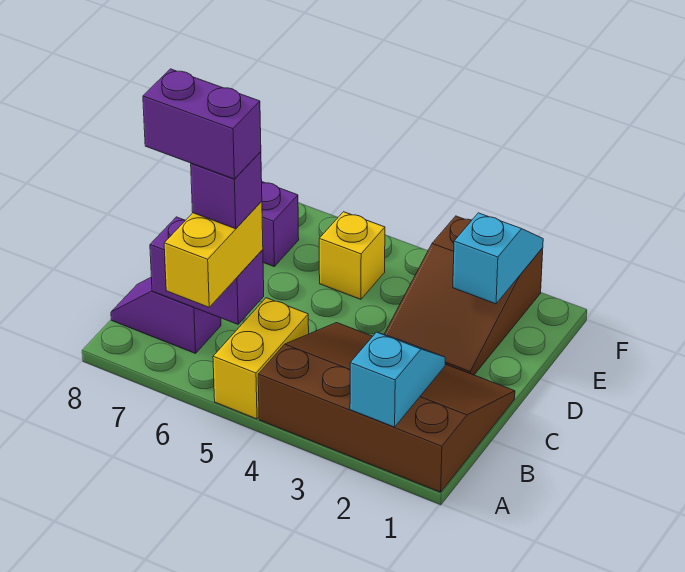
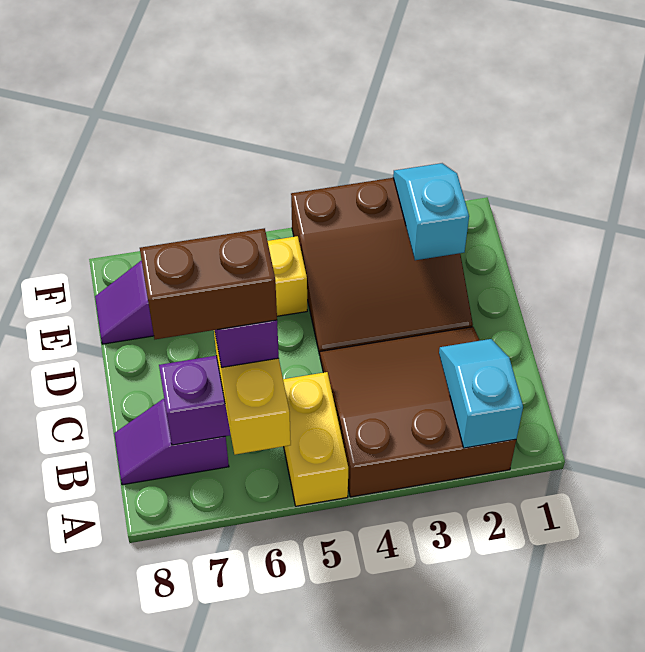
brown 3x4 slope [258,323,515,492] -> brown 3x3 slope [320,327,516,497]
purple 1x2 brick [143,69,261,179] -> brown 1x2 brick [140,228,277,339]
brown 2x3 slope [384,216,543,375] -> brown 3x3 slope [291,178,473,355]

